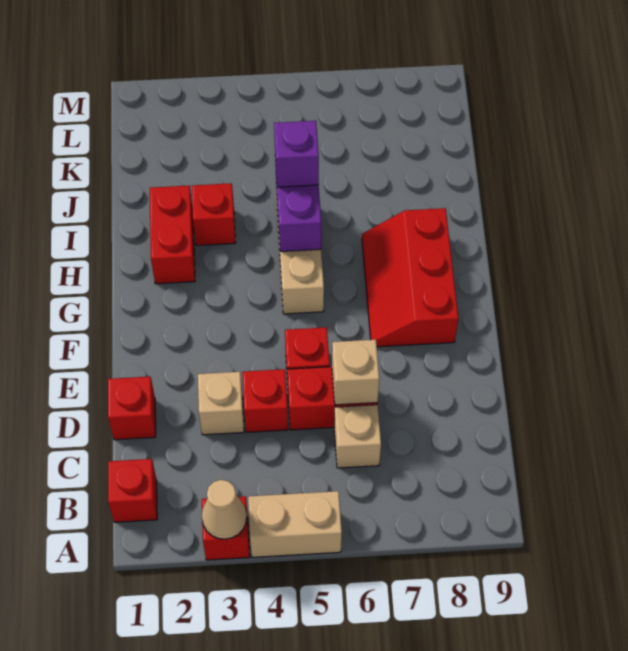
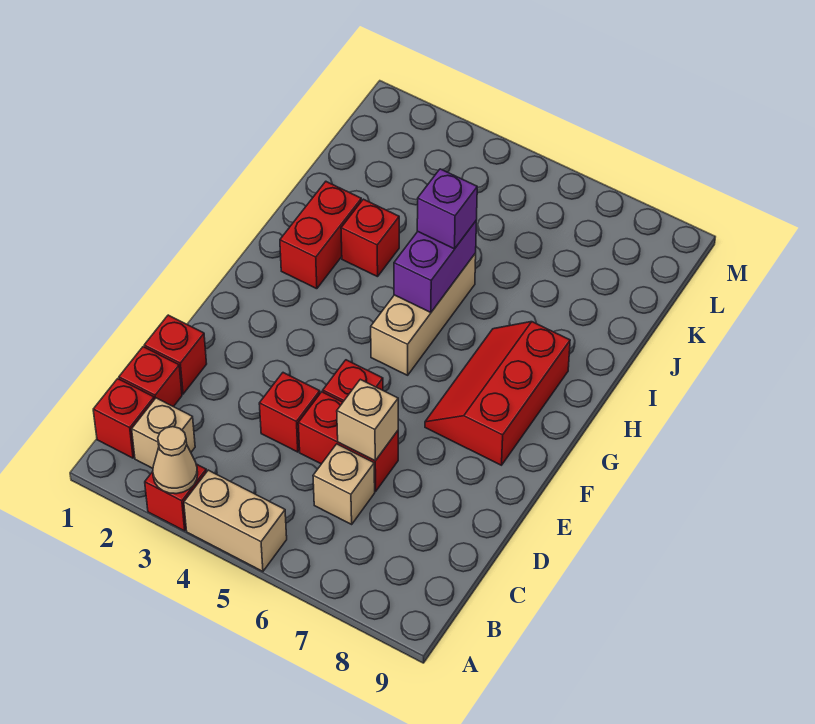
none -> red 1x1 brick [119,347,182,407]
tan 1x1 brick [198,372,244,435] -> tan 1x1 brick moved to [132,398,195,468]

